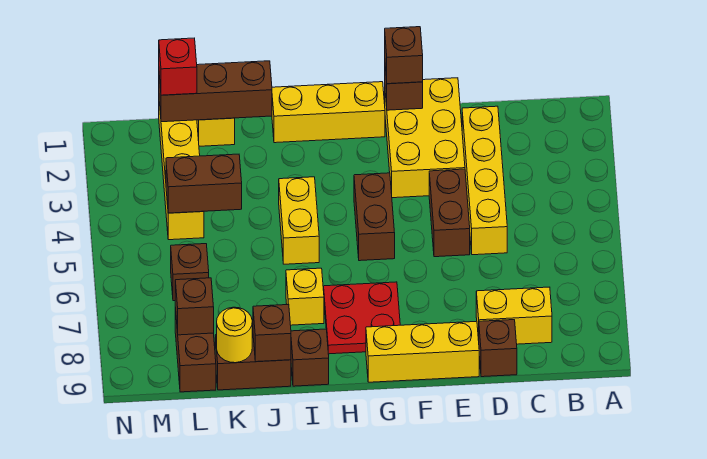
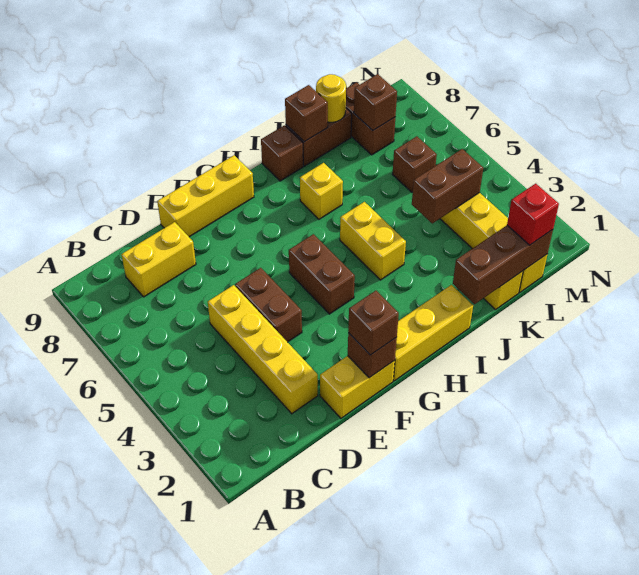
brown 1x1 brick [479,320,517,377] -> none
yellow 2x3 brick [385,78,465,198] -> yellow 1x2 brick [320,356,395,418]
red 2x2 plate [324,282,400,354] -> none

